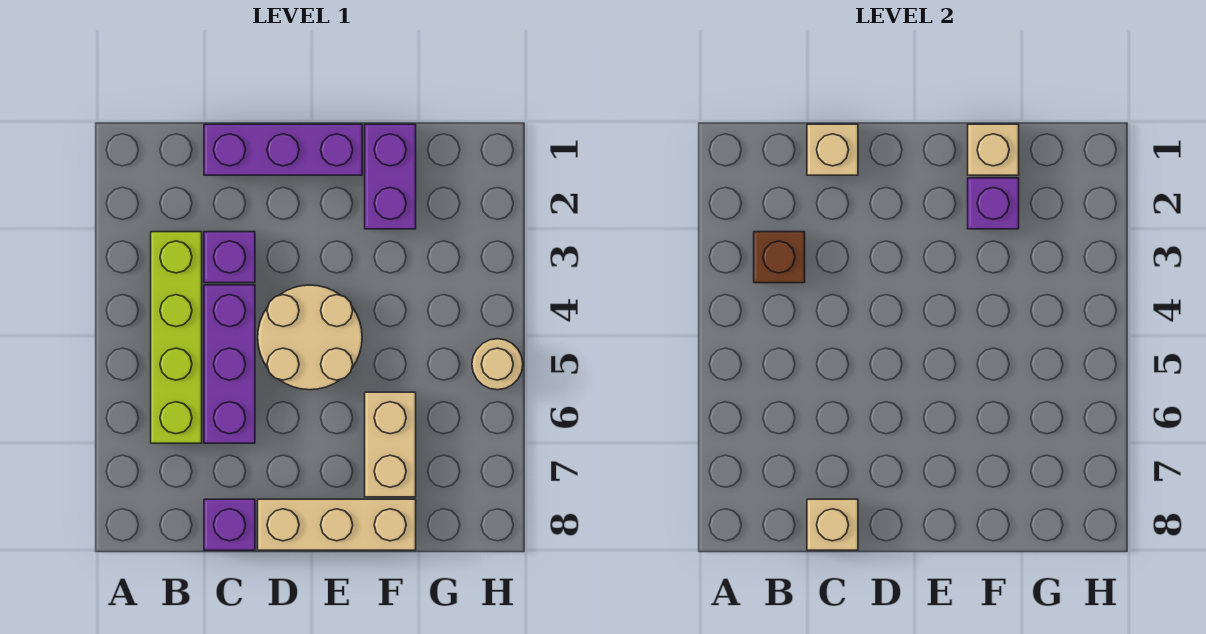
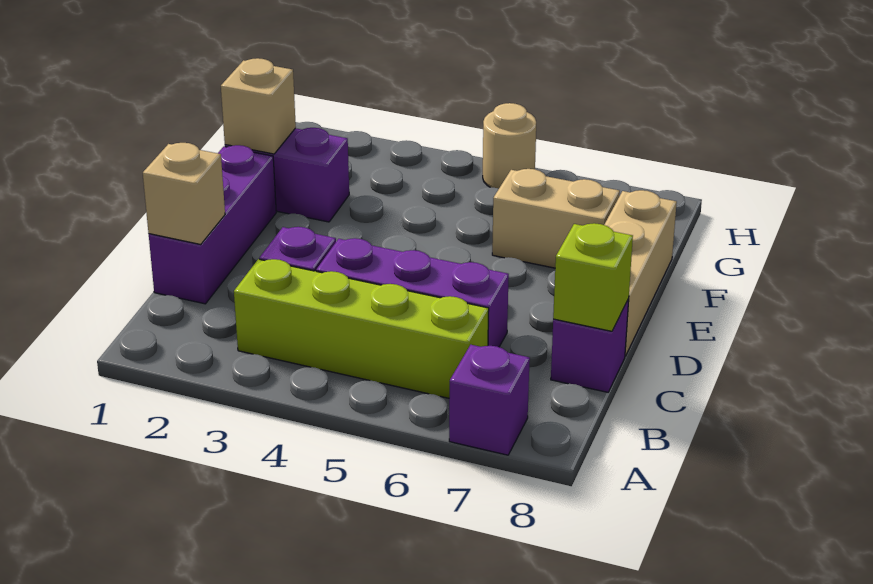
brown 1x1 brick [754,232,805,283] -> none
tan 1x1 brick [807,499,858,550] -> lime 1x1 brick [553,223,633,331]
tan 2x2 round brick [258,285,362,390] -> none
purple 1x1 brick [968,178,1019,229] -> purple 1x1 brick moved to [449,345,530,455]

